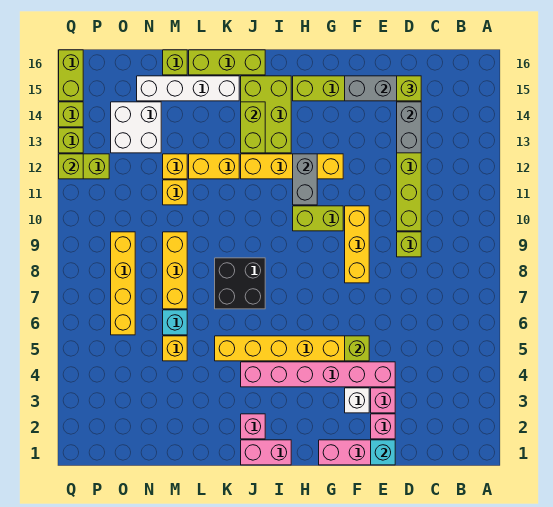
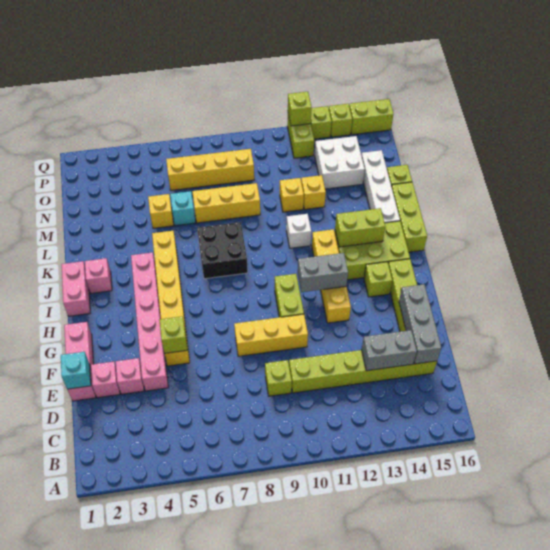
lime 1x1 brick [397,76,421,101] -> lime 1x1 brick moved to [364,262,392,297]
white 1x1 brick [345,388,369,413] -> white 1x1 brick moved to [286,214,311,248]
yellow 1x2 brick [189,154,239,179] -> none

